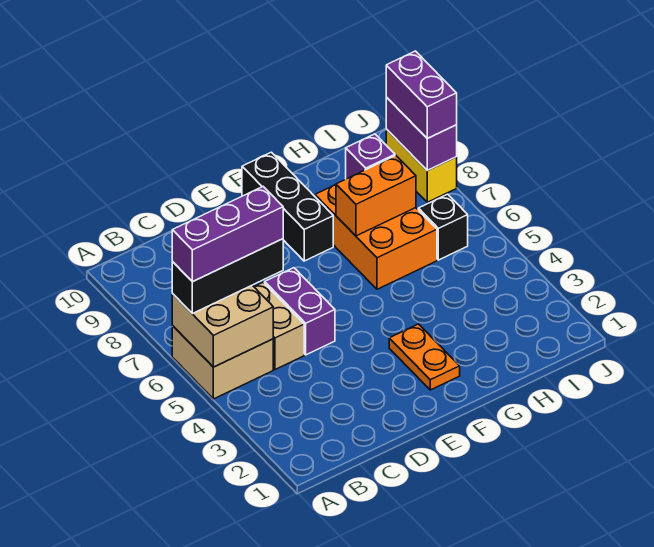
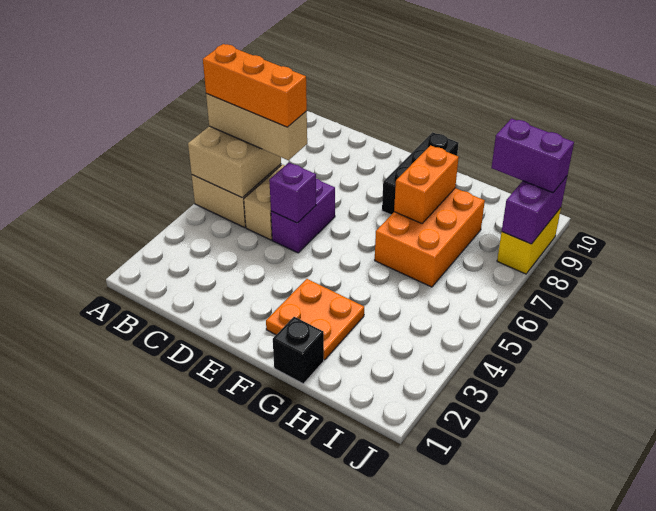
black 1x3 brick [172,239,283,314] -> tan 1x3 brick [206,94,307,160]
purple 1x3 brick [172,187,283,282] -> orange 1x3 brick [203,44,307,127]
orange 1x2 plate [389,324,460,390] -> orange 2x2 plate [266,279,364,360]
orange 1x2 brick [336,156,416,236] -> orange 1x2 brick turned to [394,145,459,224]
purple 1x1 brick [346,134,395,179] -> purple 1x1 brick moved to [269,163,316,223]
black 1x1 brick [418,194,468,260] -> black 1x1 brick moved to [273,317,324,384]
purple 1x2 brick [386,51,457,138] -> purple 1x2 brick turned to [491,119,574,193]

